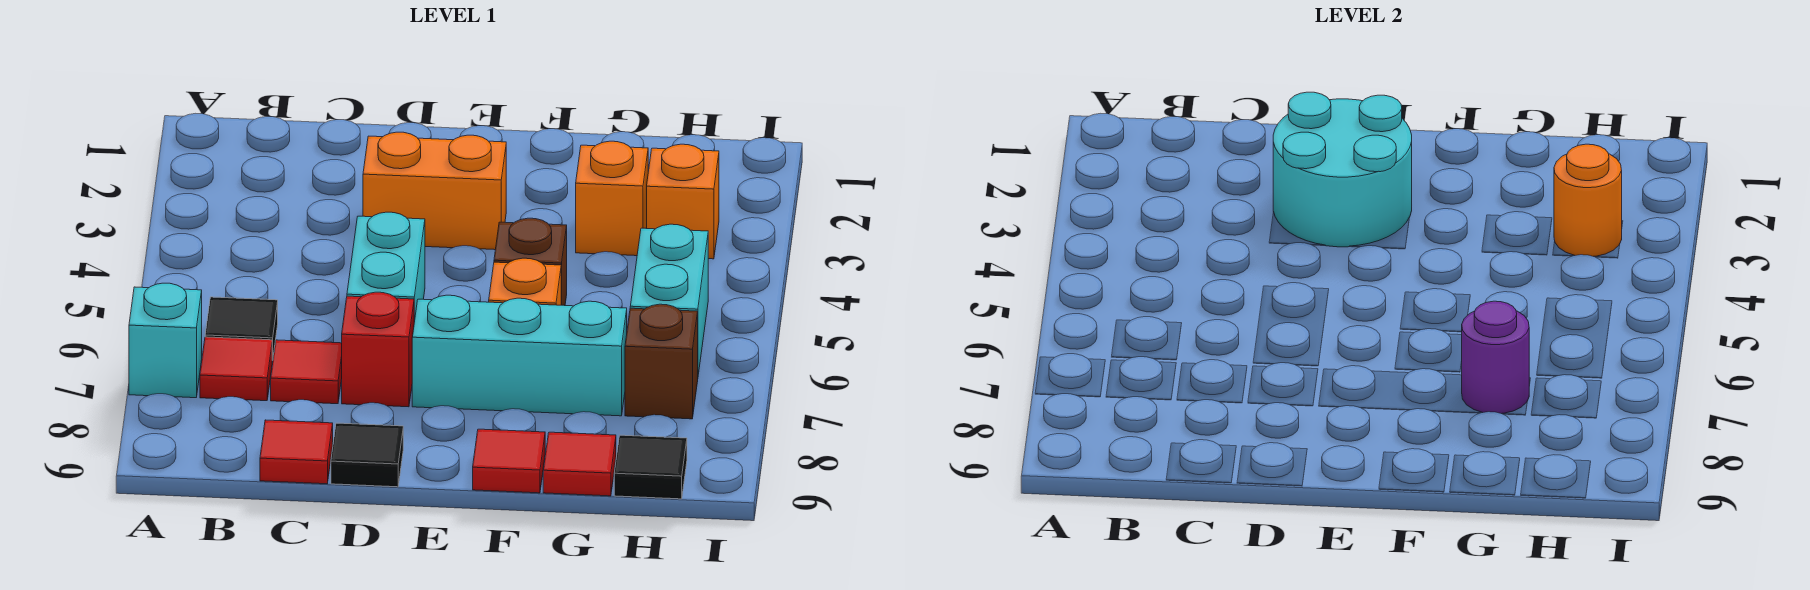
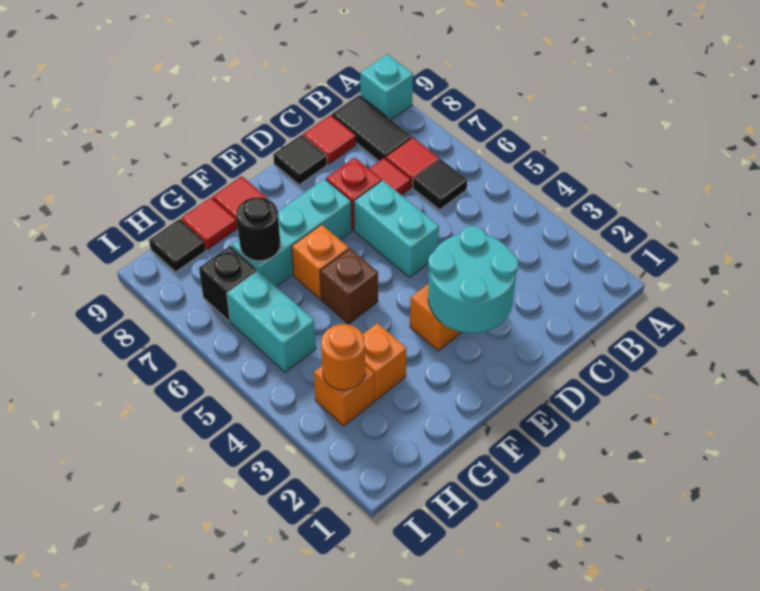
cyan 1x1 brick [129,283,202,398] -> cyan 1x1 brick moved to [360,54,413,120]
none -> black 1x2 tile [332,95,411,161]
purple 1x1 round brick [1462,301,1529,414] -> black 1x1 round brick [237,197,280,261]
brown 1x1 brick [625,304,698,419] -> black 1x1 brick [199,246,257,321]

